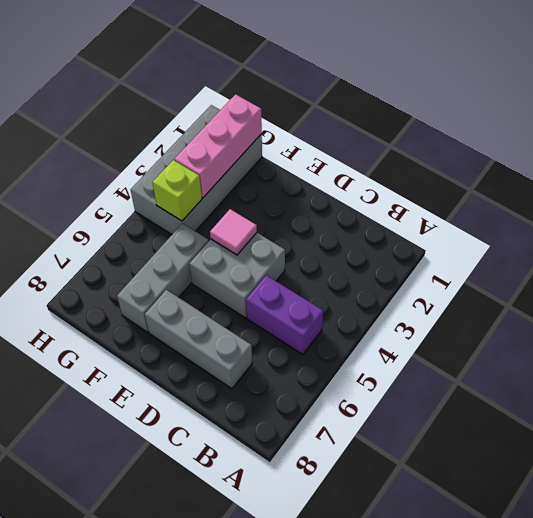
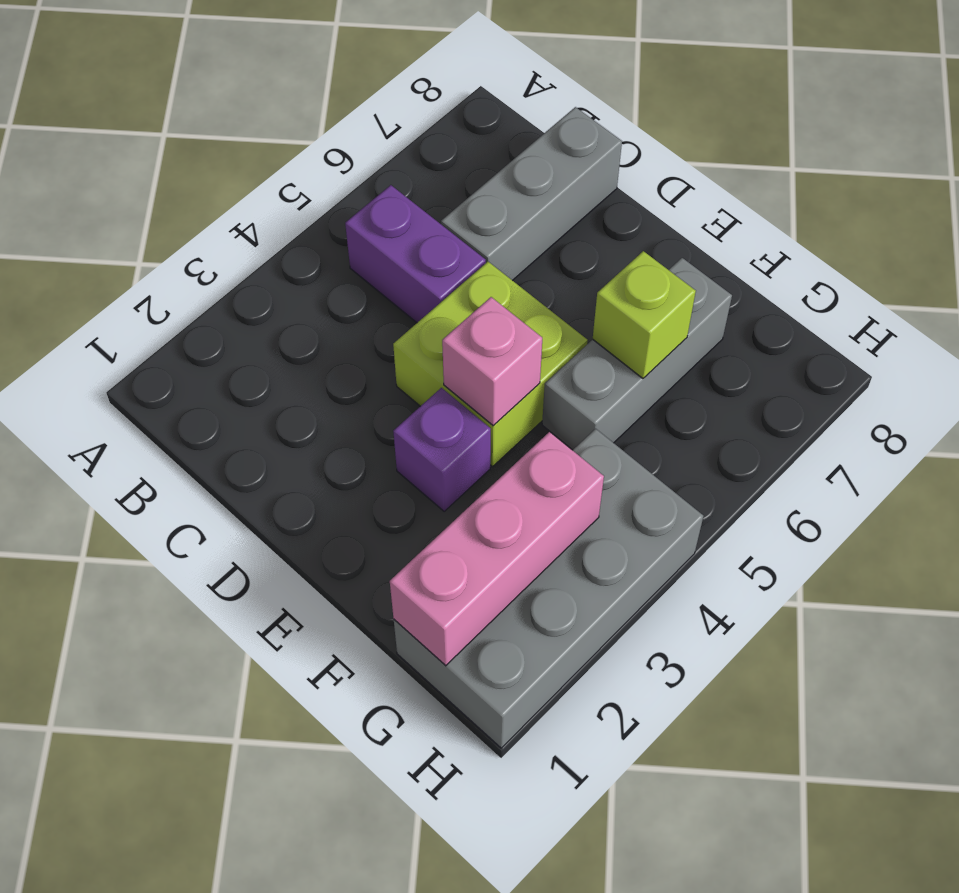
grey 1x3 brick [145,290,252,389] -> grey 1x3 brick turned to [441,107,622,280]
grey 2x2 brick [189,233,285,318] -> lime 2x2 brick [393,262,588,467]
none -> purple 1x1 brick [393,388,491,511]
pink 1x1 tile [210,209,257,255] -> pink 1x1 brick [442,297,542,426]
lime 1x1 brick [153,160,202,221] -> lime 1x1 brick moved to [593,251,696,378]

